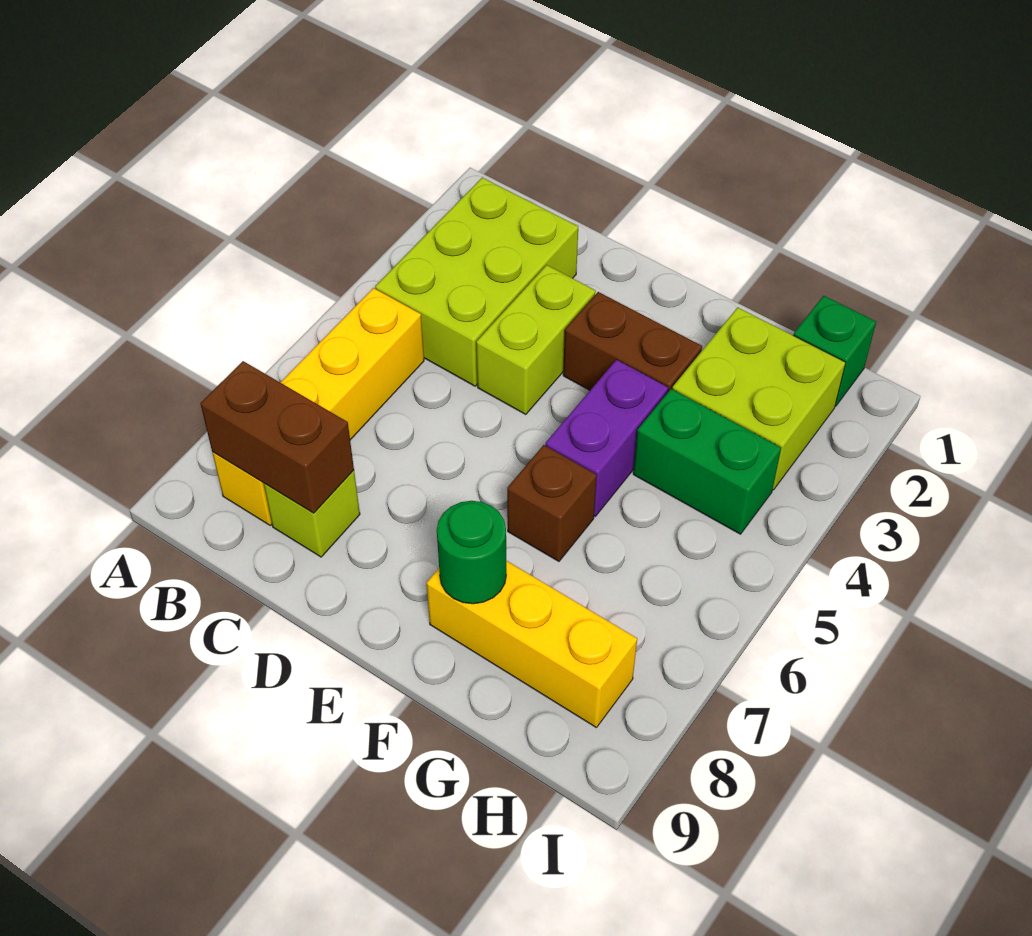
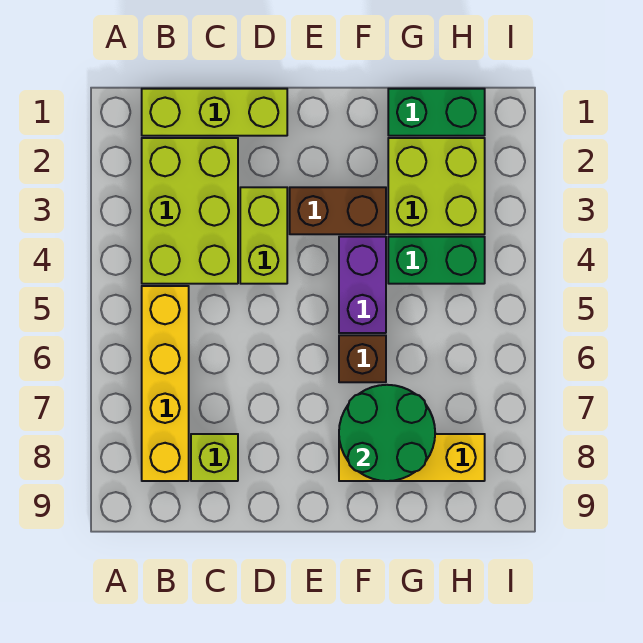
none -> lime 1x3 brick [142,89,287,136]
brown 1x2 brick [200,361,354,513] -> none
green 1x1 round brick [437,501,506,604] -> green 2x2 round brick [339,385,435,481]
green 1x1 brick [794,296,876,406] -> green 1x2 brick [388,89,485,136]

